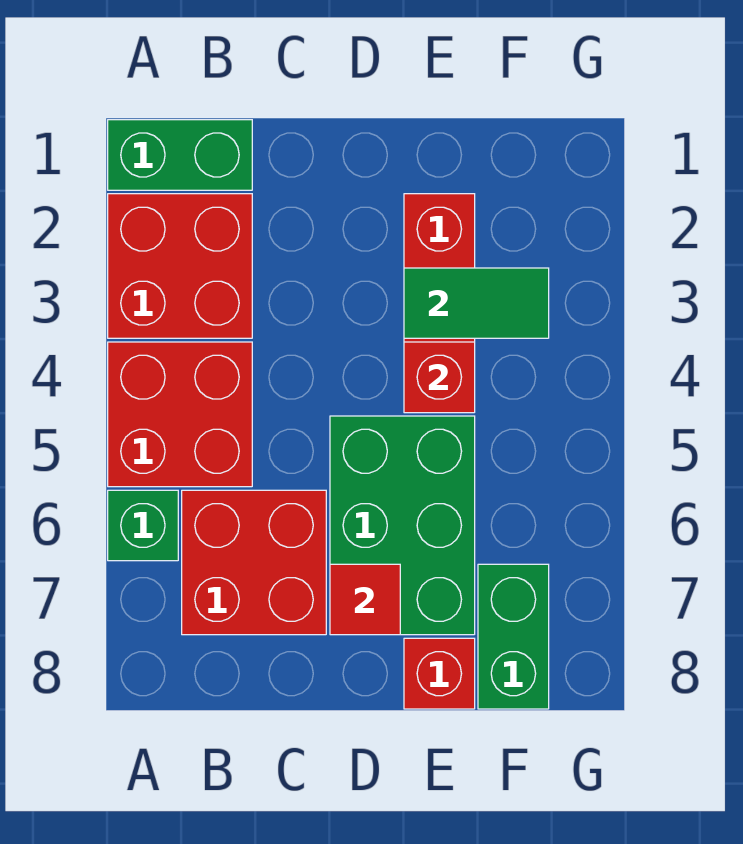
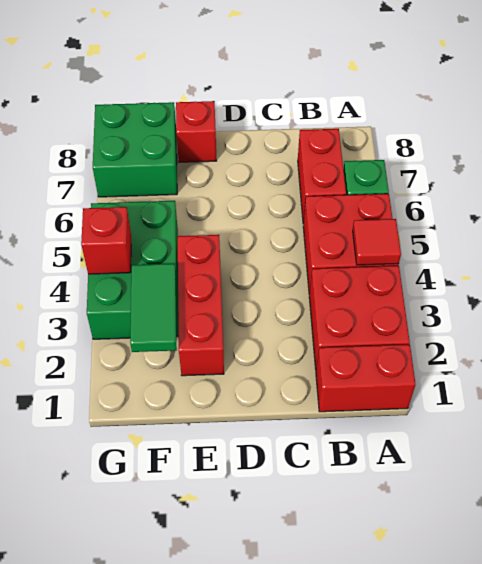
green 1x2 brick [108,120,252,190] -> red 1x2 brick [316,344,415,412]
red 2x2 brick [182,490,326,635] -> red 1x2 brick [298,129,346,221]
green 2x3 brick [330,416,475,635] -> green 2x3 brick moved to [87,201,179,339]
red 1x1 tile [330,564,400,635] -> red 1x1 tile moved to [353,219,401,265]
green 1x2 tile [404,268,549,338] -> green 1x2 tile turned to [130,264,177,352]
red 1x1 brick [404,342,475,413] -> red 1x1 brick moved to [81,207,131,274]
green 1x2 brick [478,564,549,709] -> green 2x2 brick [93,102,177,197]

